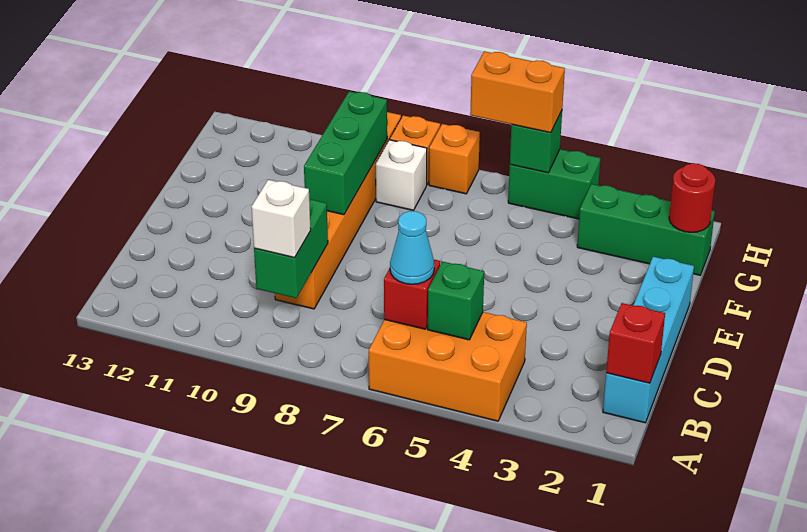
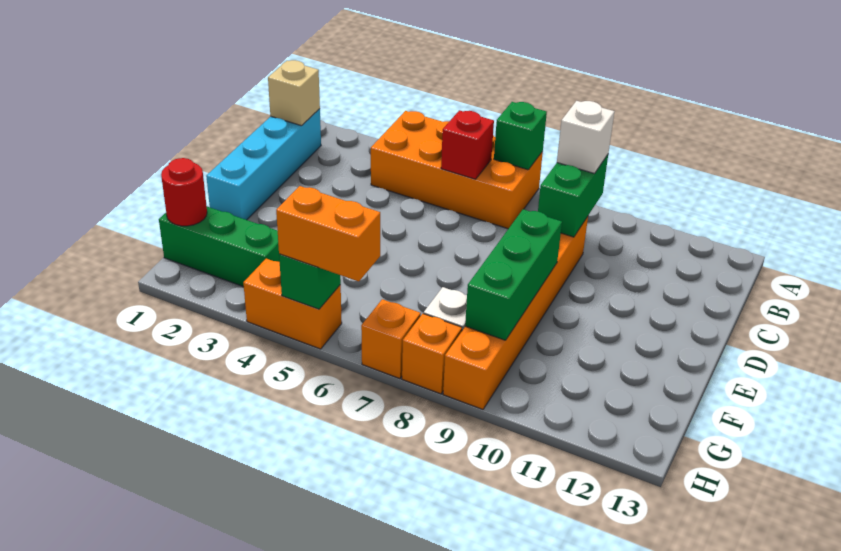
orange 2x3 brick [369,312,527,421] -> orange 2x4 brick [371,111,543,229]
red 1x1 brick [606,303,665,383] -> tan 1x1 brick [268,60,320,126]
green 1x1 brick [428,261,484,340] -> green 1x1 brick moved to [494,102,547,170]
cyan 1x1 cone [390,211,434,284] -> none
green 1x2 brick [508,149,601,219] -> orange 1x2 brick [243,259,342,349]

